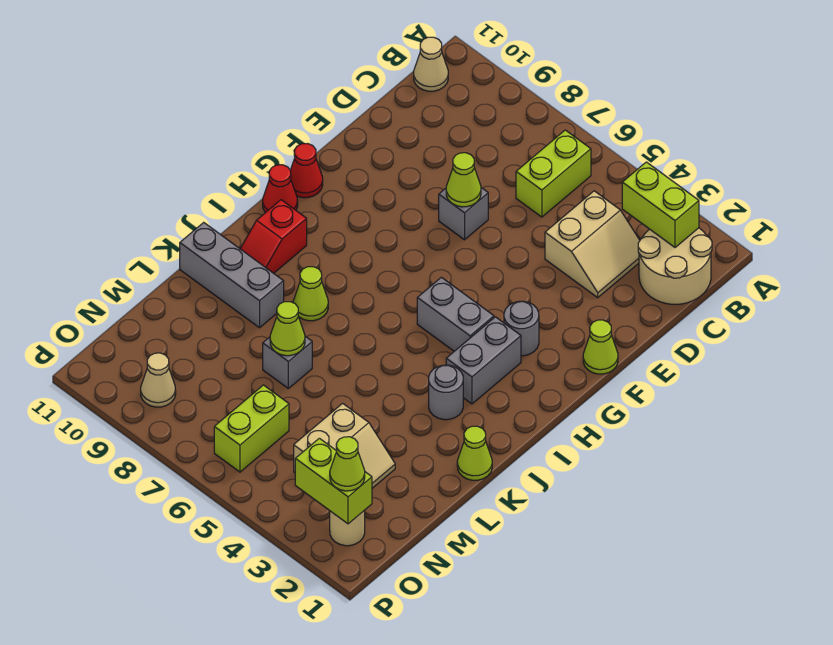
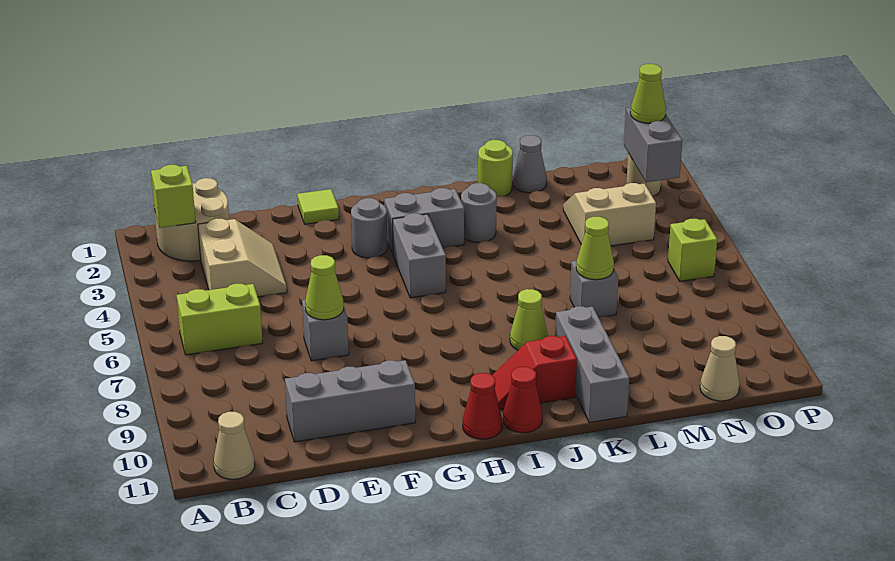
lime 1x2 brick [622,162,699,247] -> lime 1x1 brick [151,165,196,228]
tan 2x2 slope [545,191,640,298] -> tan 2x2 slope turned to [198,219,287,297]
none -> grey 1x3 brick [285,360,415,442]
lime 1x1 cone [583,320,618,374] -> lime 1x1 tile [297,189,339,224]
red 1x1 cone [291,144,323,198] -> red 1x1 cone moved to [503,367,543,433]
red 1x2 slope [240,200,307,273] -> red 1x2 slope turned to [492,336,577,409]
lime 1x1 cone [457,426,492,480] -> lime 1x1 round brick [478,140,513,197]
none -> grey 1x1 cone [513,135,547,193]
lime 1x2 brick [214,385,289,472] -> lime 1x1 brick [668,219,717,281]
lime 1x2 brick [295,438,372,524] -> grey 1x2 brick [624,107,682,182]
tan 1x1 cone [141,353,176,407] -> tan 1x1 cone moved to [700,336,740,401]

